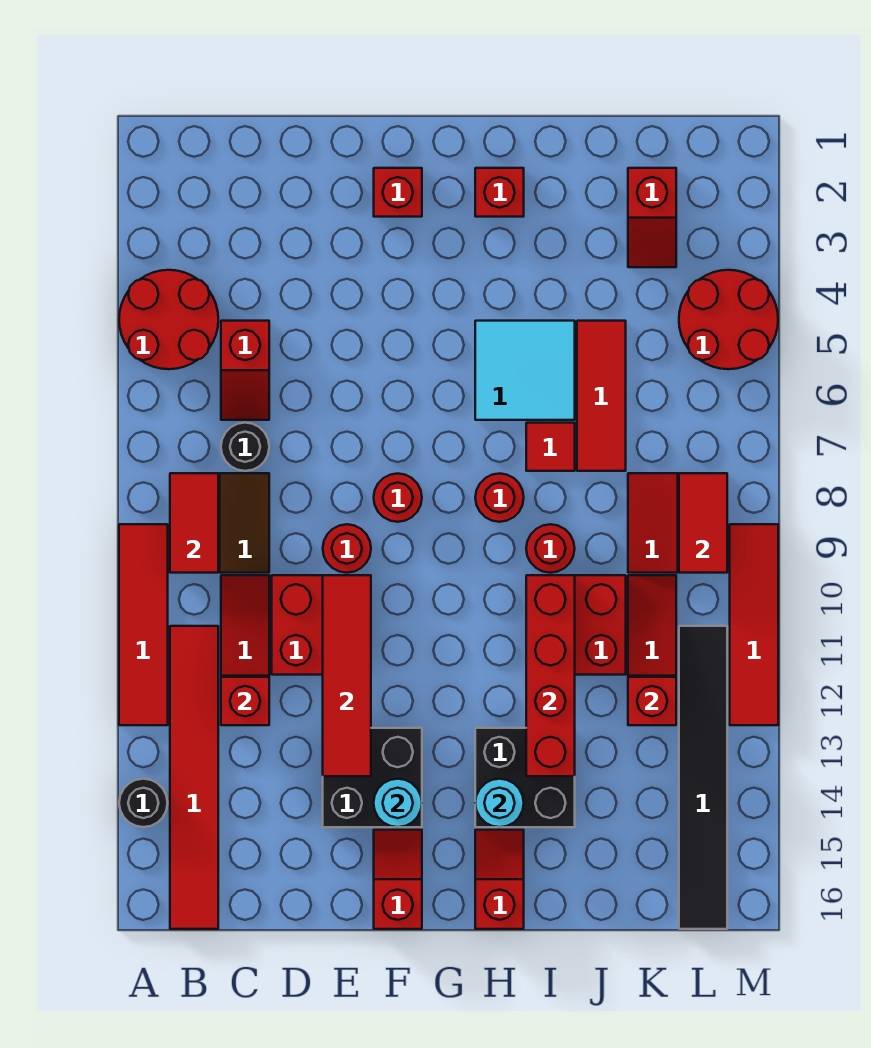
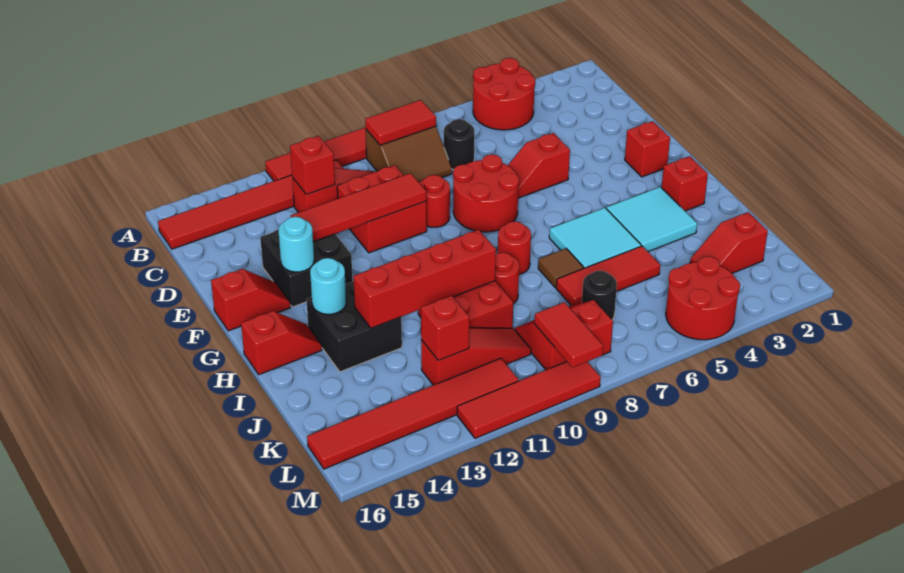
black 1x1 round brick [119,779,168,827] -> black 1x1 round brick moved to [582,271,617,320]
red 1x2 slope [221,321,269,420] -> red 1x2 slope moved to [508,133,570,198]
red 1x1 round brick [374,474,422,522] -> red 2x2 round brick [453,154,519,232]
none -> cyan 2x2 tile [606,187,697,252]
red 1x1 tile [526,423,575,471] -> brown 1x1 tile [538,249,584,288]
red 1x2 tile [679,473,727,573] -> red 1x2 tile turned to [535,302,603,368]
black 1x6 tile [679,626,727,929] -> red 1x6 tile [307,358,519,469]

